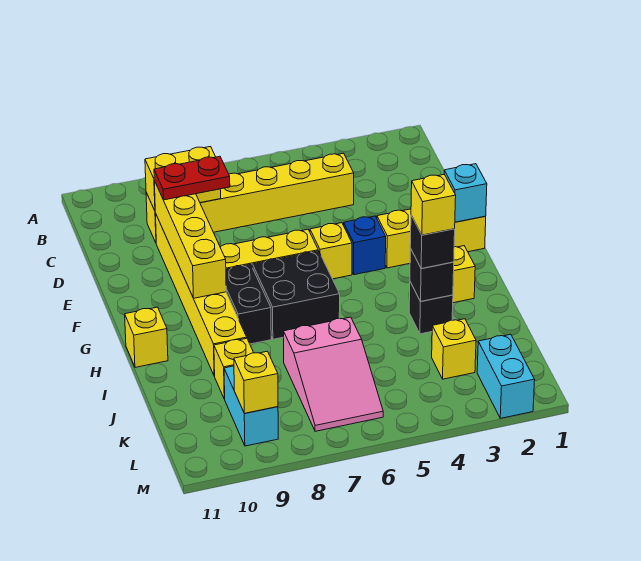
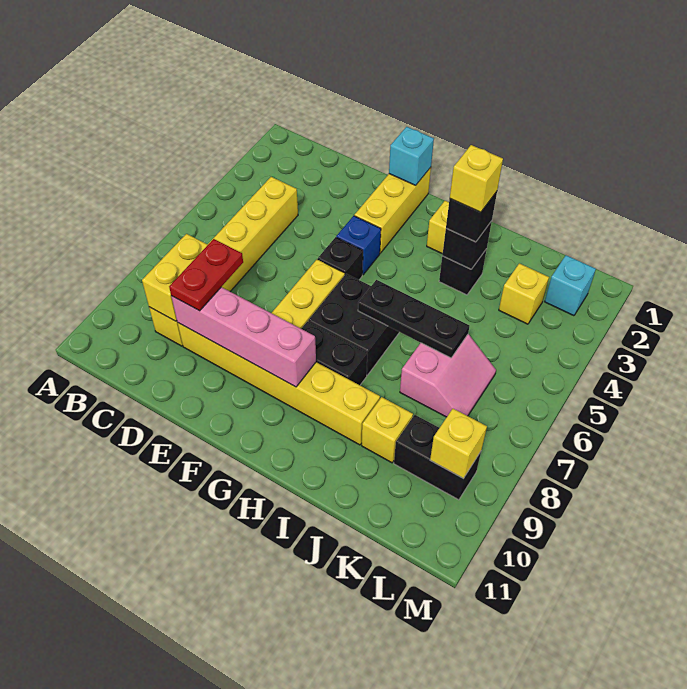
yellow 1x4 brick [154,181,226,298] -> pink 1x4 brick [171,287,316,387]
yellow 1x1 brick [310,223,352,279] -> black 1x1 brick [318,237,363,280]
none -> black 1x3 plate [358,280,469,358]
yellow 1x1 brick [125,307,168,367] -> none
pink 2x3 slope [284,317,383,431] -> pink 2x2 slope [400,334,496,417]
cyan 1x2 brick [224,366,278,446] -> black 1x2 brick [394,415,481,500]
cyan 1x2 brick [477,334,535,418] -> cyan 1x1 brick [545,255,596,316]

